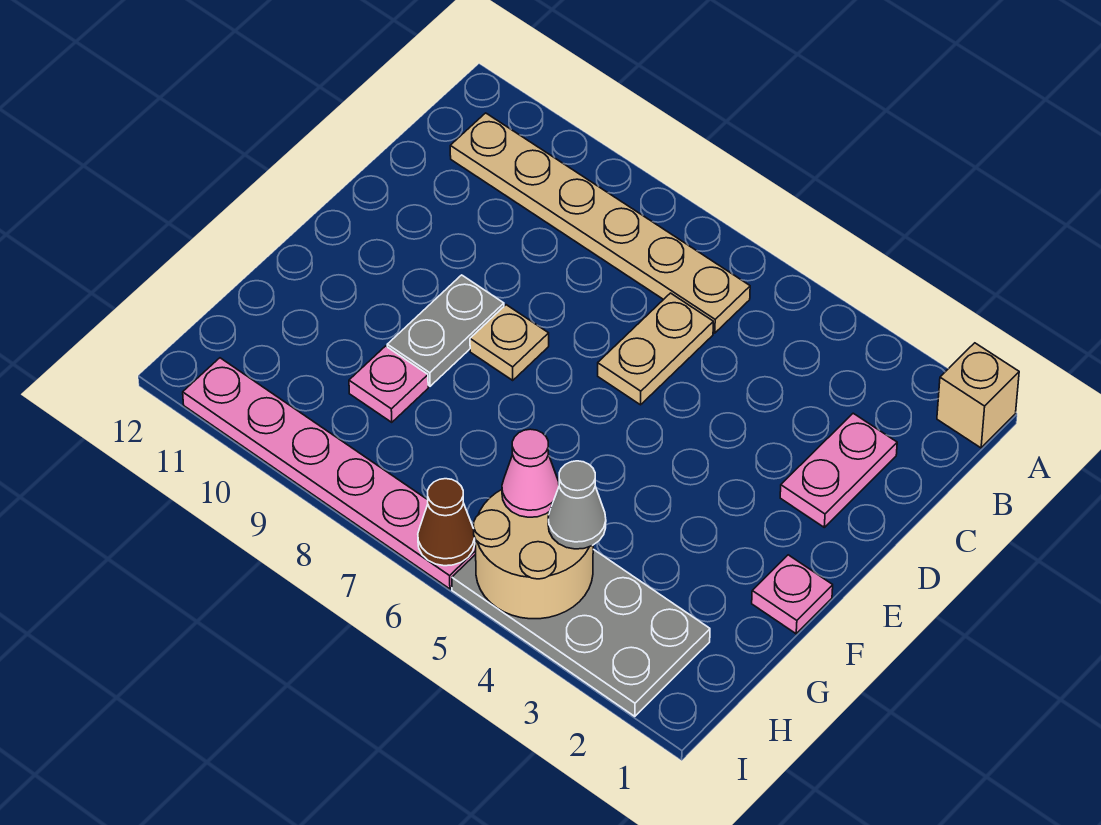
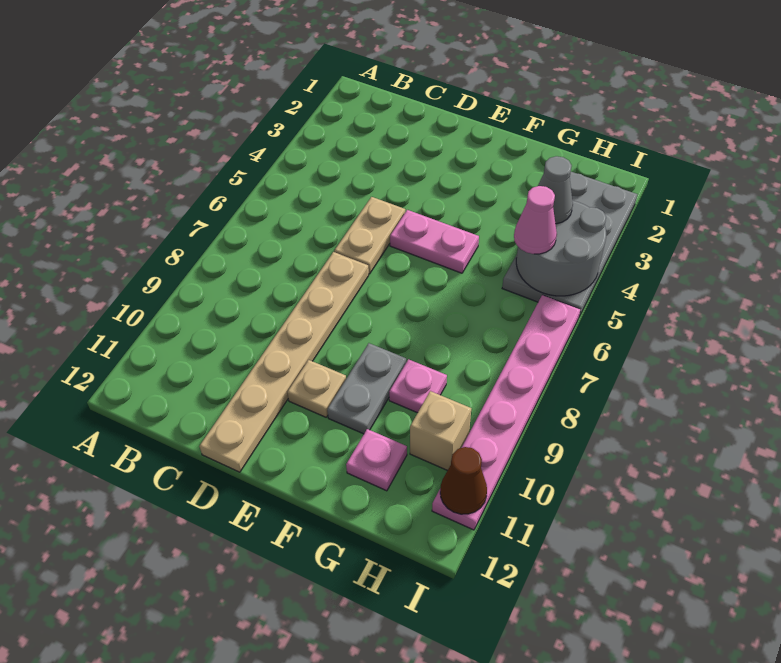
tan 1x1 brick [937,343,1019,448] -> tan 1x1 brick moved to [410,391,471,471]
tan 1x6 plate [450,113,750,333] -> tan 1x6 plate moved to [199,252,369,472]
pink 1x2 plate [780,413,897,527] -> pink 1x2 plate moved to [390,210,479,273]
tan 1x2 plate [598,293,713,405] -> tan 1x2 plate turned to [334,197,405,274]
tan 1x1 plate [470,305,549,380] -> tan 1x1 plate moved to [287,360,346,417]
grey 1x2 plate [387,275,504,386] -> grey 1x2 plate turned to [327,343,406,434]
pink 1x1 plate [752,555,833,634] -> pink 1x1 plate moved to [346,429,407,491]
tan 2x2 round brick [474,490,593,619] -> grey 2x2 round brick [516,201,606,296]
brown 1x1 cone [418,479,475,566] -> brown 1x1 cone moved to [440,447,487,514]

